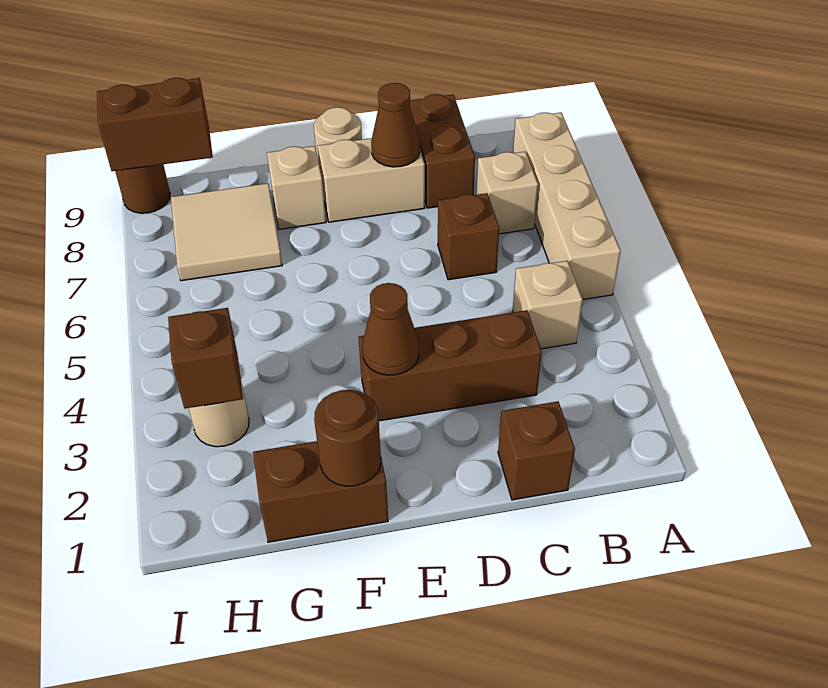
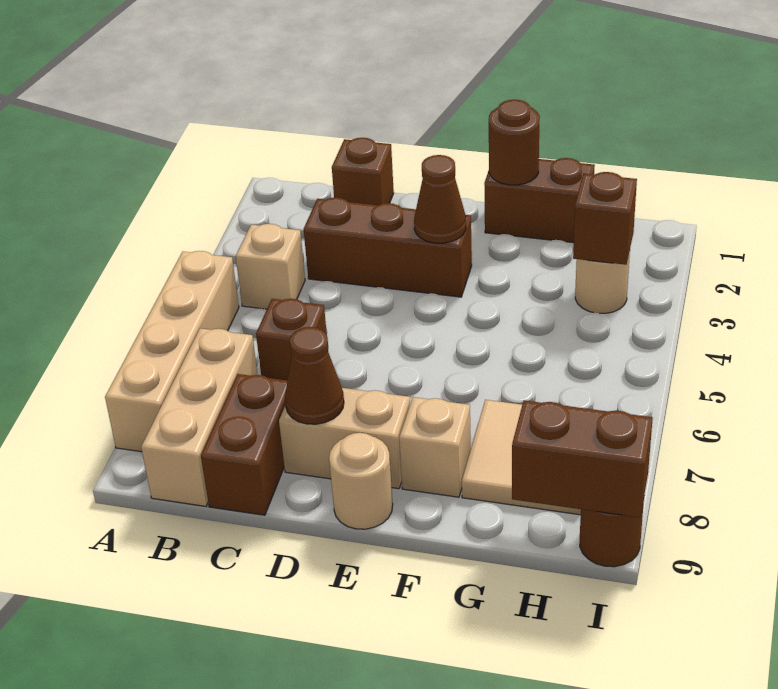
tan 1x1 brick [477,152,538,234] -> tan 1x3 brick [141,328,258,506]

